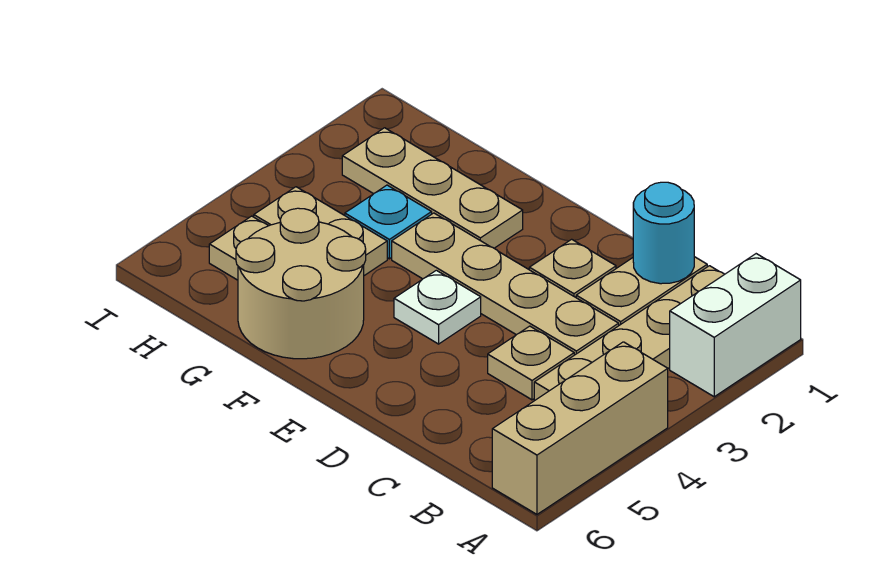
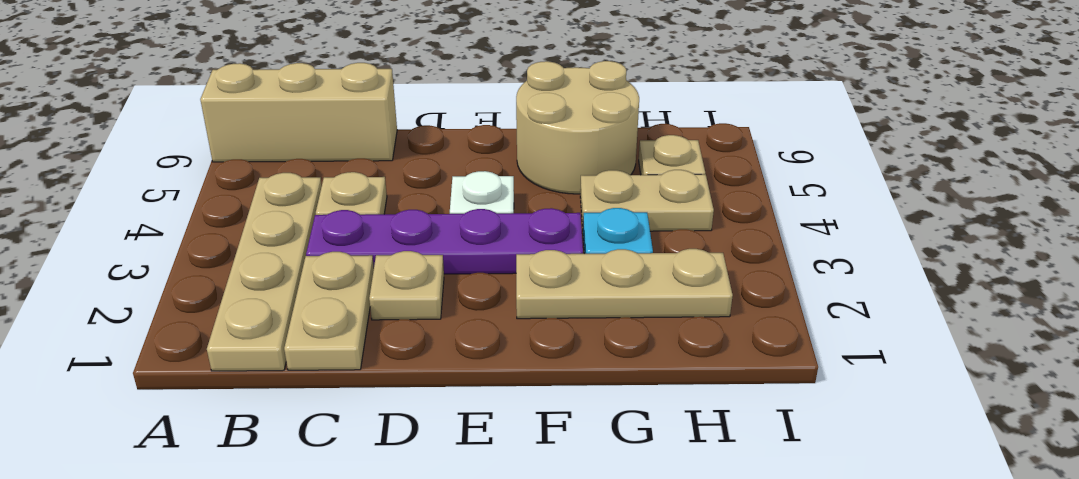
white 1x2 brick [670,254,801,397] -> none
tan 1x3 brick [492,342,668,514] -> tan 1x3 brick turned to [200,63,397,162]
cyan 1x1 round brick [633,182,694,284] -> none
tan 1x4 plate [392,213,619,355] -> purple 1x4 plate [306,208,583,274]

